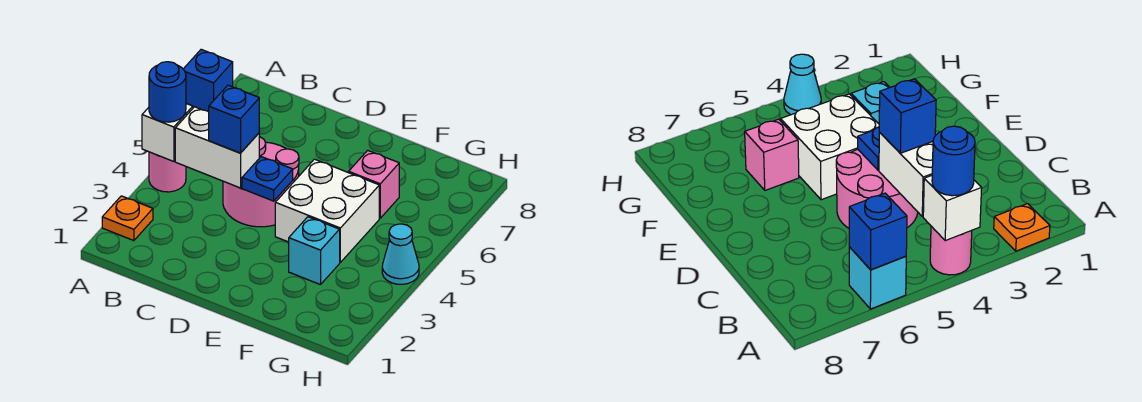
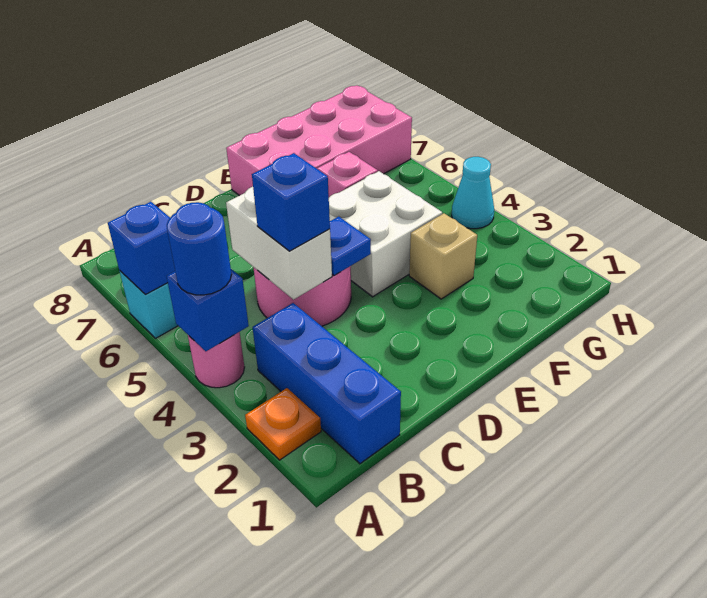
white 1x1 brick [142,104,193,162] -> blue 1x1 brick [166,269,249,351]
none -> blue 1x3 brick [253,303,401,464]
white 1x2 brick [175,107,259,188] -> white 1x2 brick turned to [226,187,332,300]
none -> pink 2x4 brick [226,86,412,196]
cyan 1x1 brick [289,217,340,285] -> tan 1x1 brick [409,213,477,299]

